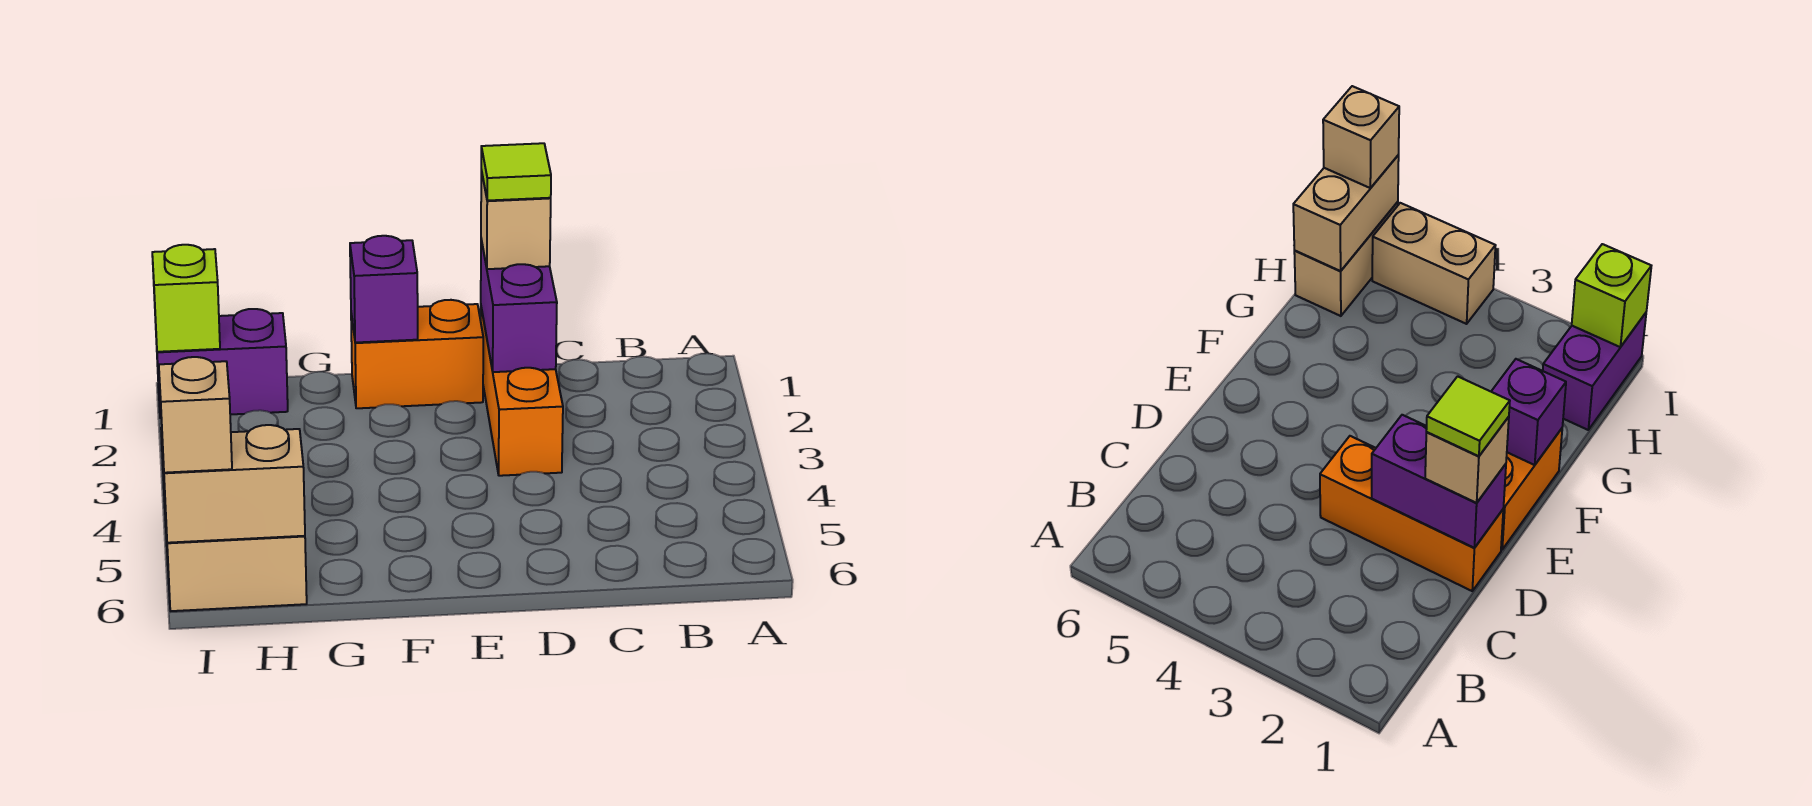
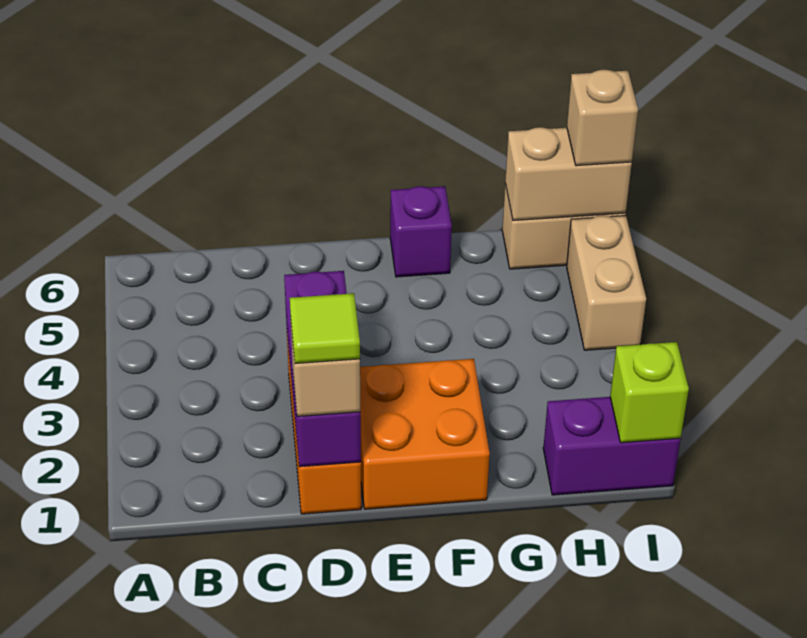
purple 1x2 brick [481,239,557,372] -> purple 1x3 brick [284,271,361,467]
orange 1x2 brick [351,300,483,408] -> orange 2x2 brick [360,359,490,509]
purple 1x1 brick [350,236,418,343] -> purple 1x1 brick moved to [390,186,452,277]

